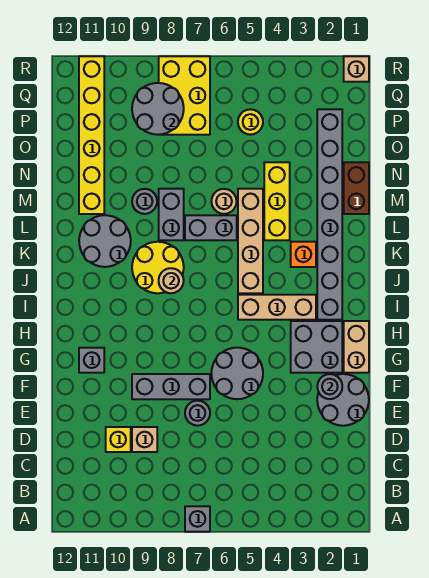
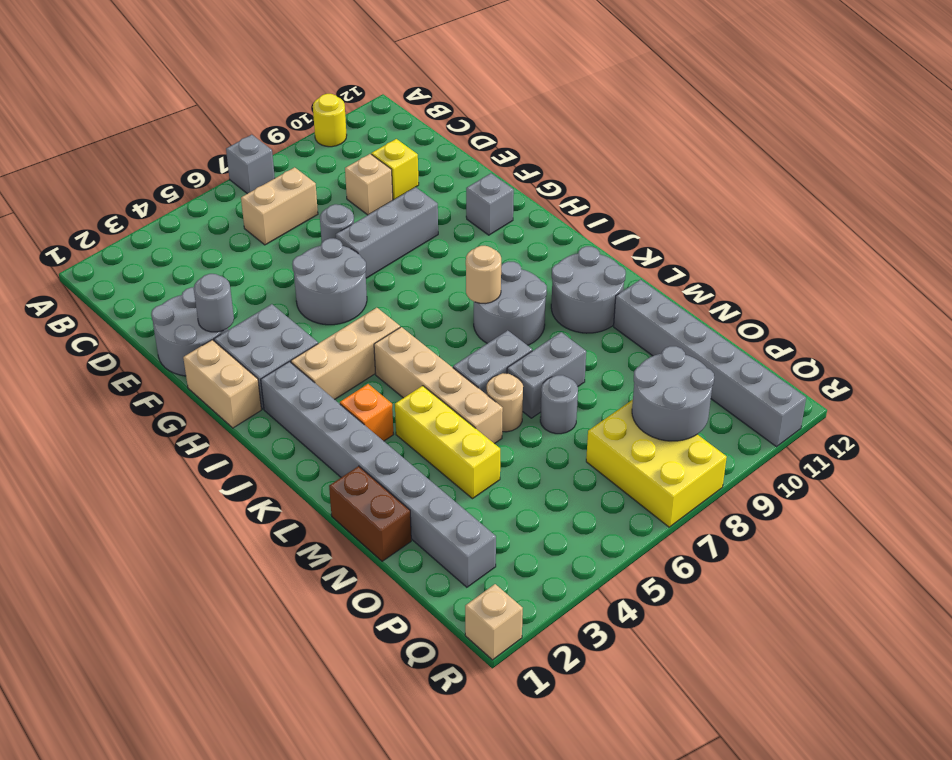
none -> tan 1x2 brick [241,167,318,245]
yellow 2x2 round brick [132,242,184,293] -> grey 2x2 round brick [474,261,547,345]
grey 1x2 brick [159,189,184,240] -> grey 1x2 brick turned to [507,332,586,418]
grey 1x1 round brick [132,189,157,214] -> grey 1x1 round brick moved to [540,375,578,434]
yellow 1x6 brick [79,56,104,214] -> grey 1x6 brick [614,280,806,447]
yellow 1x1 round brick [238,109,263,135] -> yellow 1x1 round brick moved to [313,94,347,147]

